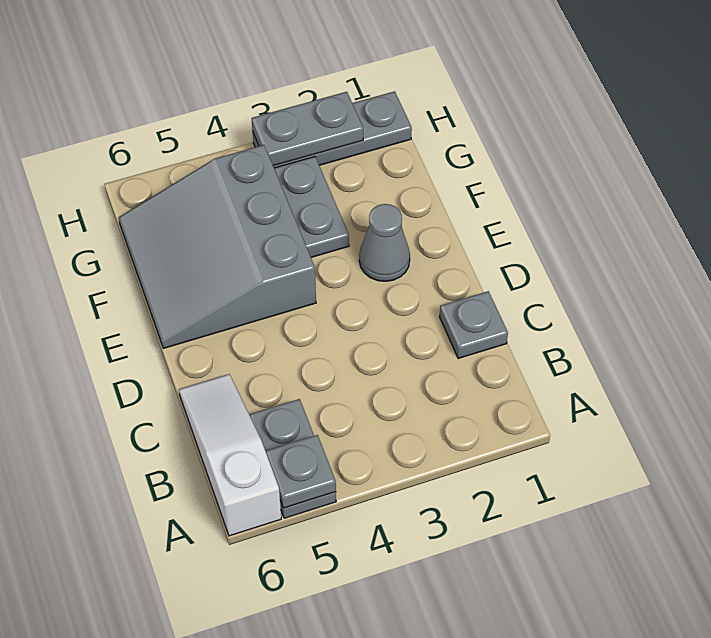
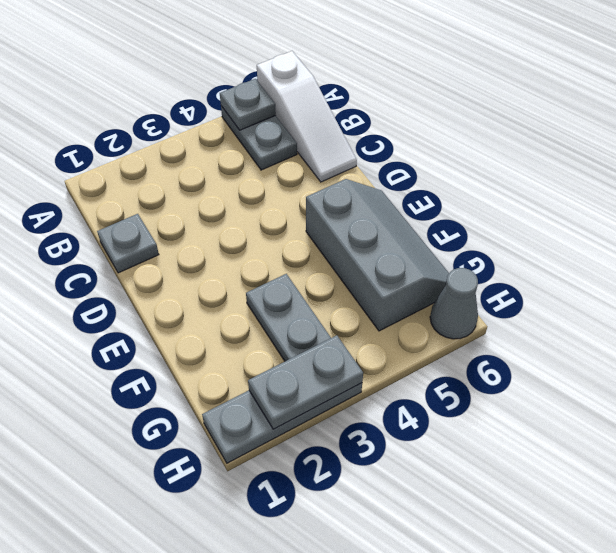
grey 1x1 cone [359,204,410,281] -> grey 1x1 cone moved to [430,268,478,339]
grey 3x3 slope [119,145,316,348] -> grey 2x3 slope [306,179,449,331]

